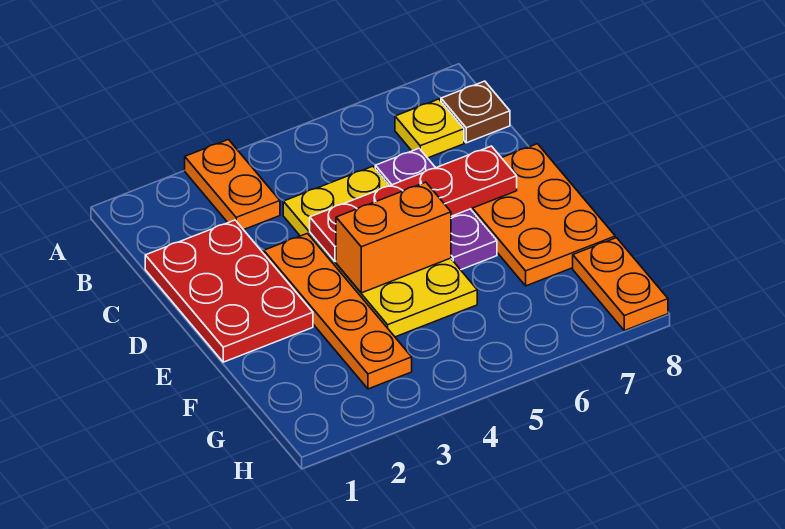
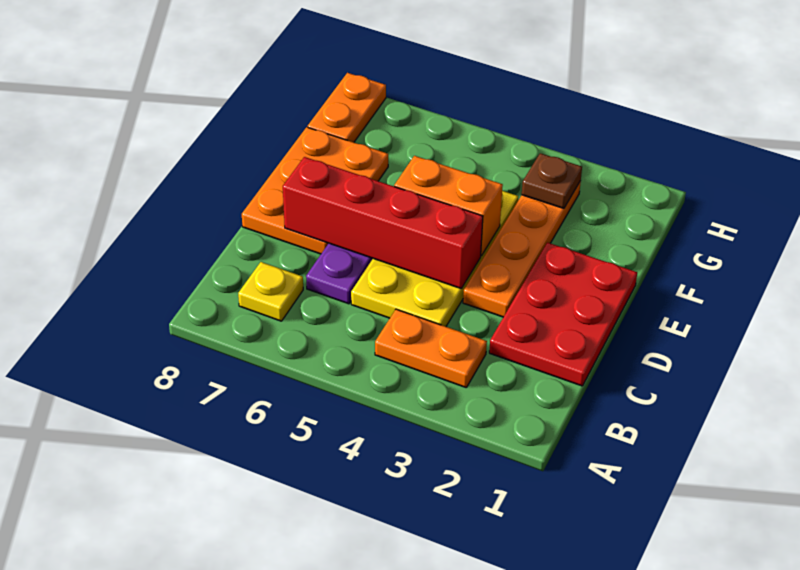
orange 1x2 plate [185,140,280,230] -> orange 1x2 plate turned to [375,309,487,388]
brown 1x1 plate [441,81,510,143] -> brown 1x1 plate moved to [522,153,582,208]
red 1x4 plate [310,146,517,262] -> red 1x4 brick [283,157,483,288]

